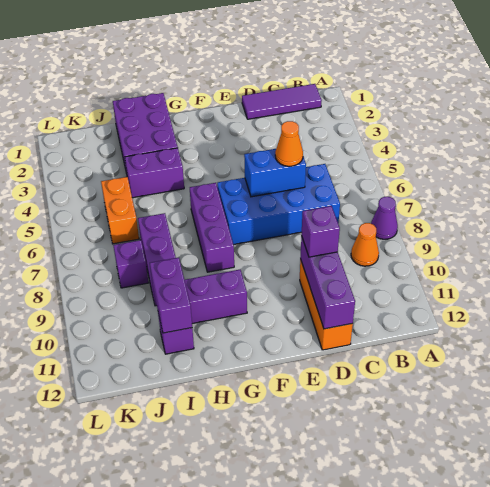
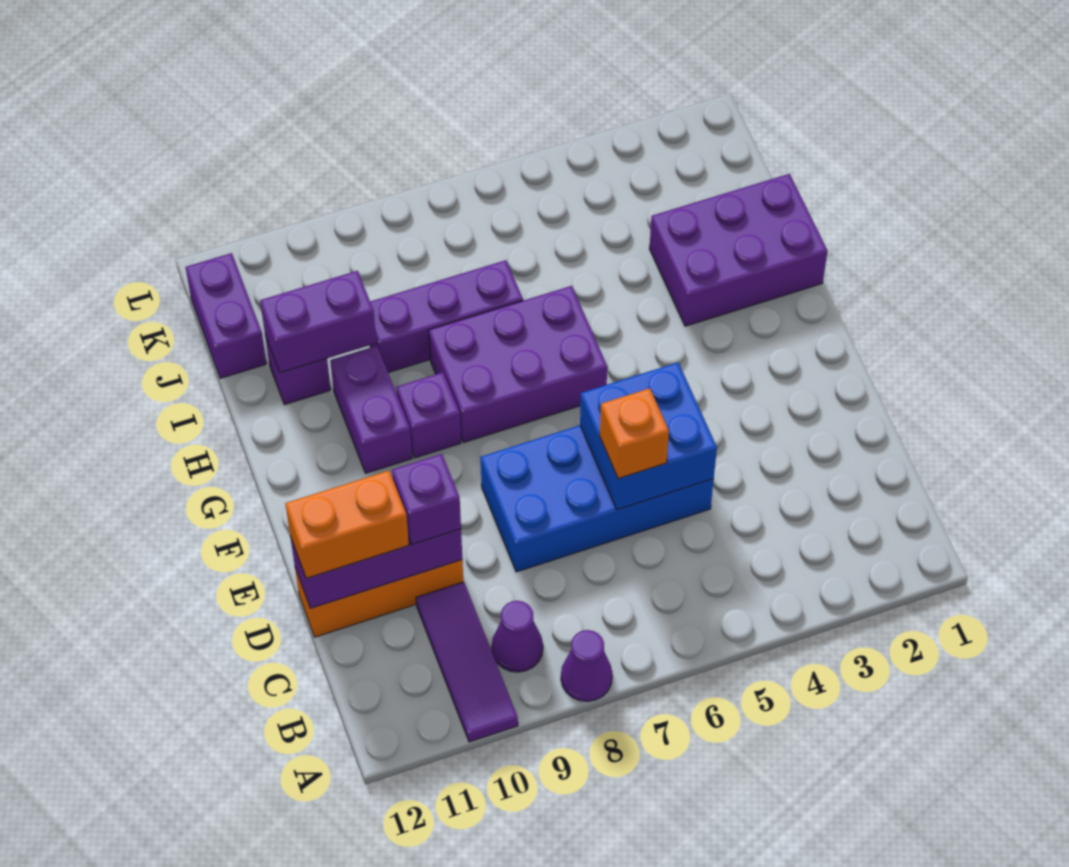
purple 1x3 tile [242,84,322,119] -> purple 1x3 tile moved to [416,582,518,742]
orange 1x1 cone [351,223,379,266] -> purple 1x1 cone [492,601,543,672]
blue 2x4 brick [217,164,340,245] -> blue 2x4 brick turned to [481,425,714,572]
blue 1x2 brick [244,149,306,197] -> blue 2x2 brick [580,363,717,510]
orange 1x1 cone [275,121,303,166] -> orange 1x1 brick [600,388,669,479]
purple 1x3 brick [190,183,234,272] -> purple 2x3 brick [429,286,607,442]
purple 1x2 brick [125,148,184,198] -> purple 1x2 brick moved to [185,253,266,378]
orange 1x2 brick [101,177,139,244] -> orange 1x2 brick moved to [285,471,409,578]
purple 1x1 brick [113,240,149,288] -> purple 1x1 brick moved to [396,372,461,458]

